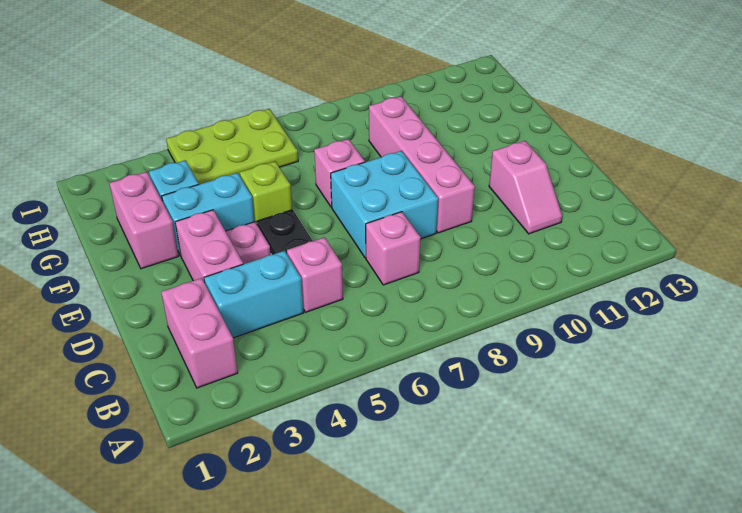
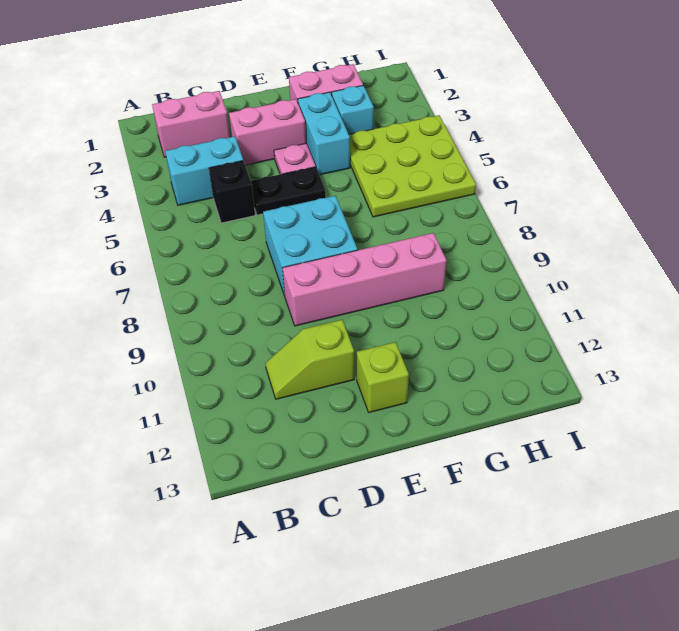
cyan 1x2 brick [204,251,304,338] -> cyan 1x2 brick turned to [165,136,243,205]
pink 1x1 brick [287,237,343,312] -> black 1x1 brick [209,161,255,223]
pink 1x1 brick [366,212,421,285] -> none
pink 1x2 slope [489,141,562,234] -> lime 1x2 slope [265,320,354,399]
lime 1x1 brick [240,161,292,224] -> lime 1x1 brick moved to [357,342,409,413]
pink 1x1 brick [314,139,365,207] -> none
lime 2x3 plate [166,109,298,184] -> lime 3x3 plate [349,115,476,217]

